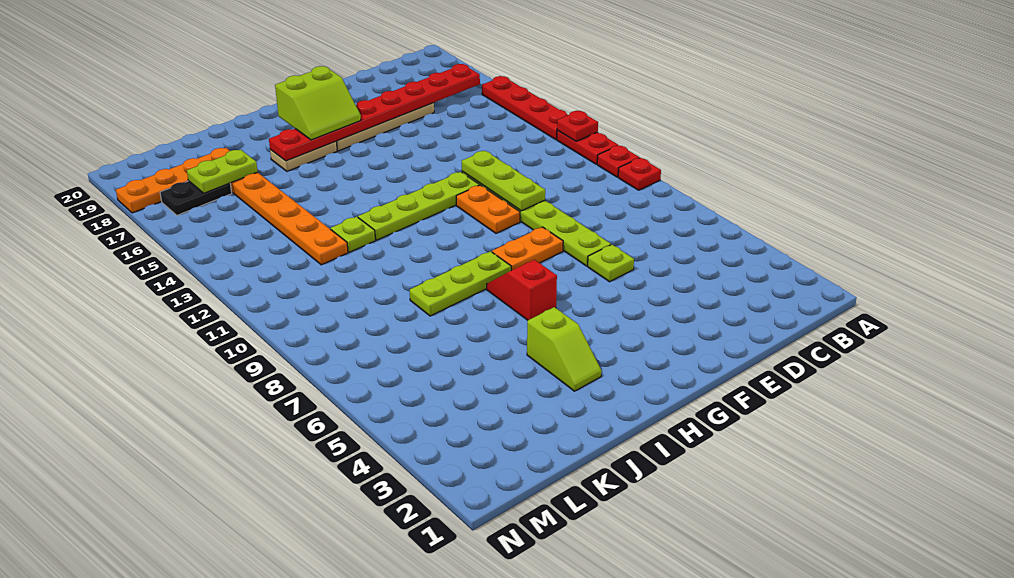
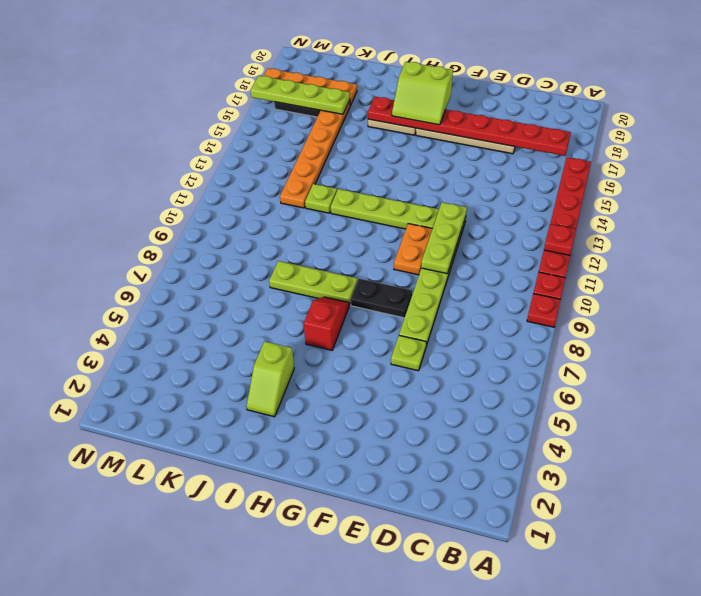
orange 1x2 plate [492,227,563,270] -> black 1x2 plate [351,279,412,318]
lime 1x2 plate [187,150,258,193] -> lime 1x4 plate [250,76,350,114]

